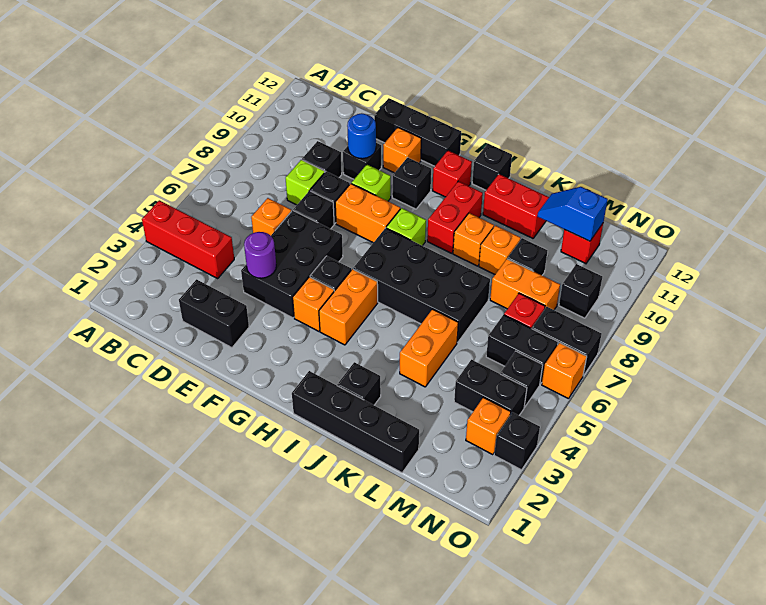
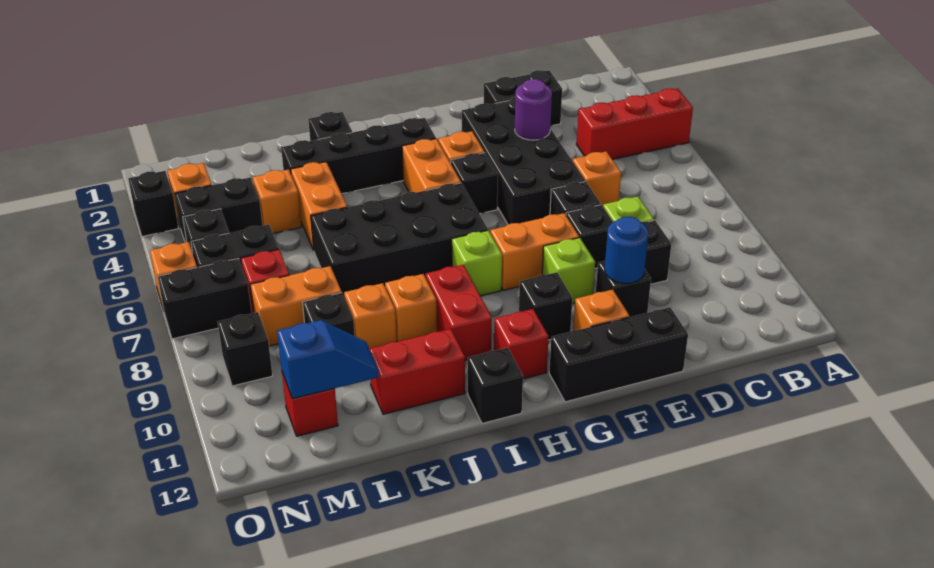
black 2x3 brick [241,210,343,318] -> black 2x4 brick [462,97,585,225]
black 1x4 brick [292,371,419,473] -> black 1x4 brick moved to [281,118,436,194]
none -> orange 1x1 brick [253,169,302,234]

